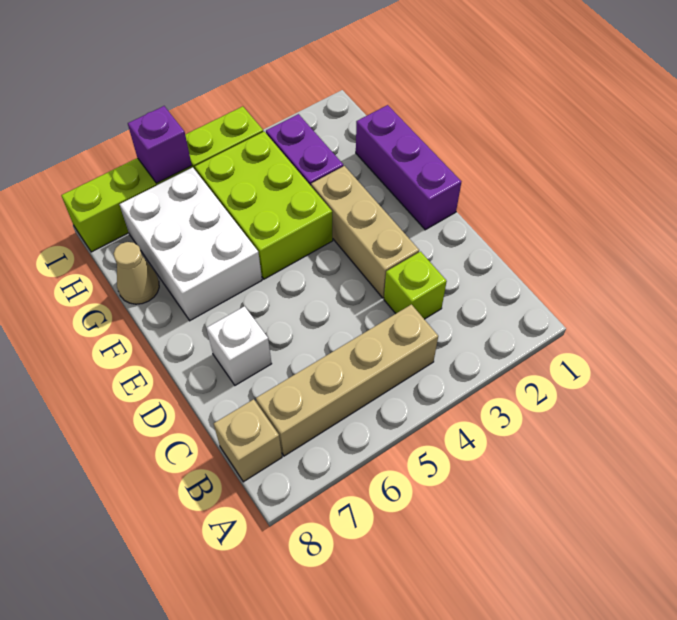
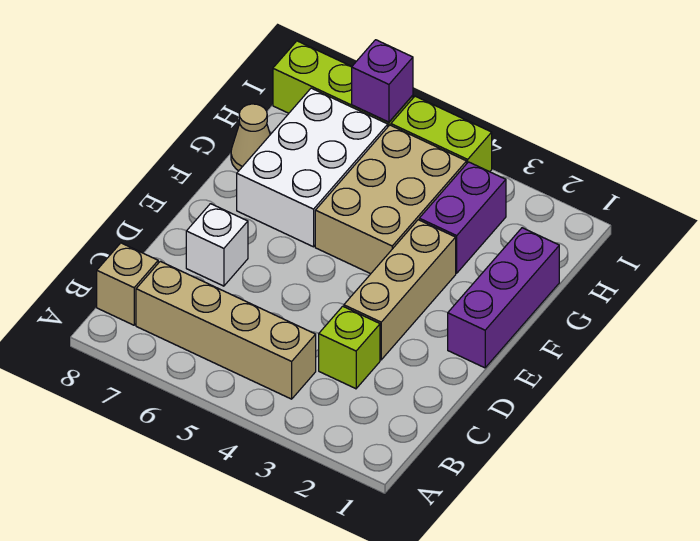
lime 2x3 brick [195,132,333,279] -> tan 2x3 brick [315,125,467,274]

